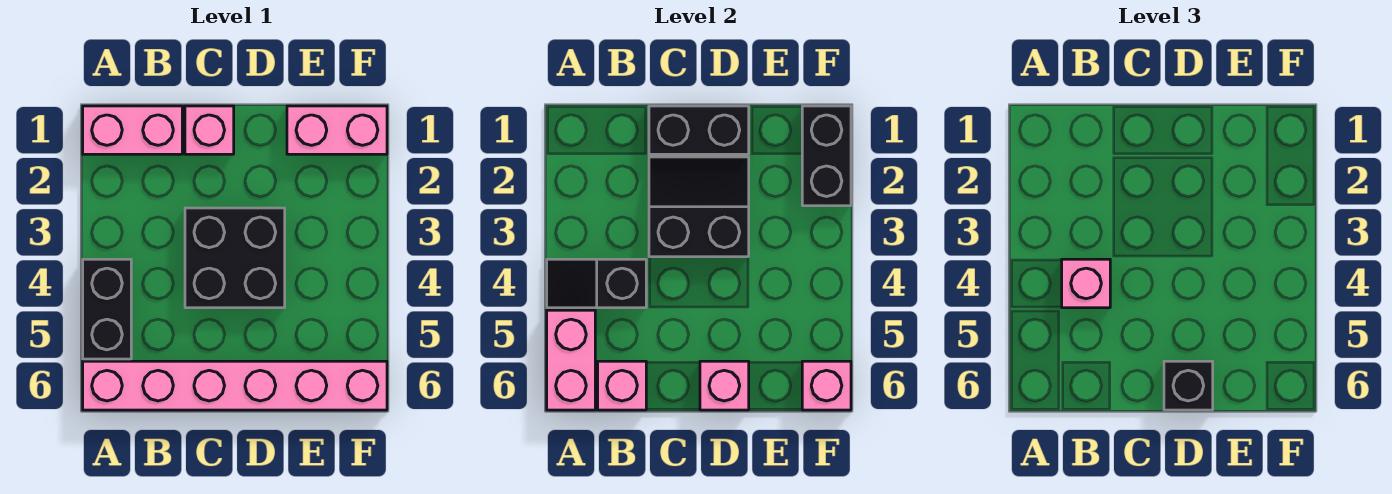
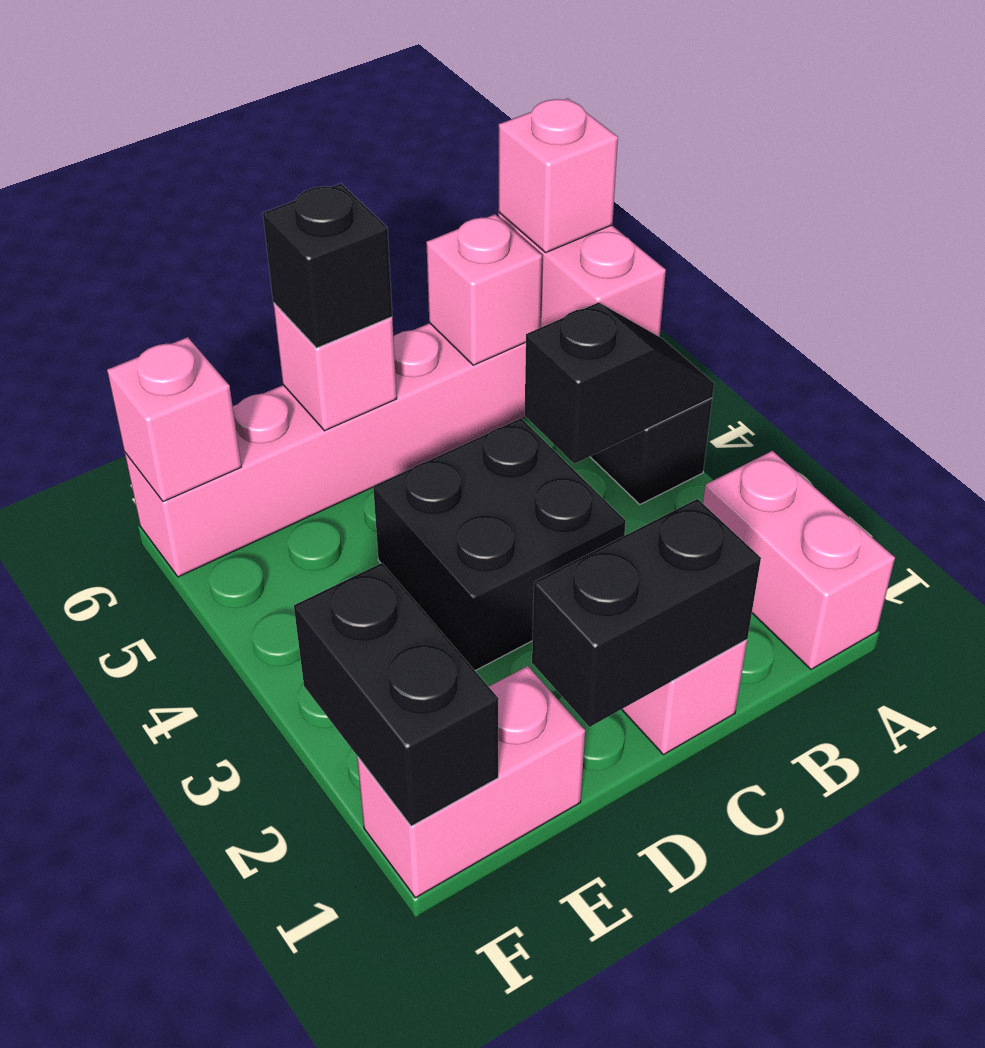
pink 1x2 brick [83,106,182,154] -> pink 1x2 brick turned to [703,451,895,669]
pink 1x1 brick [1062,259,1110,308] -> pink 1x1 brick moved to [498,98,618,252]
black 2x2 slope [649,157,749,257] -> none

